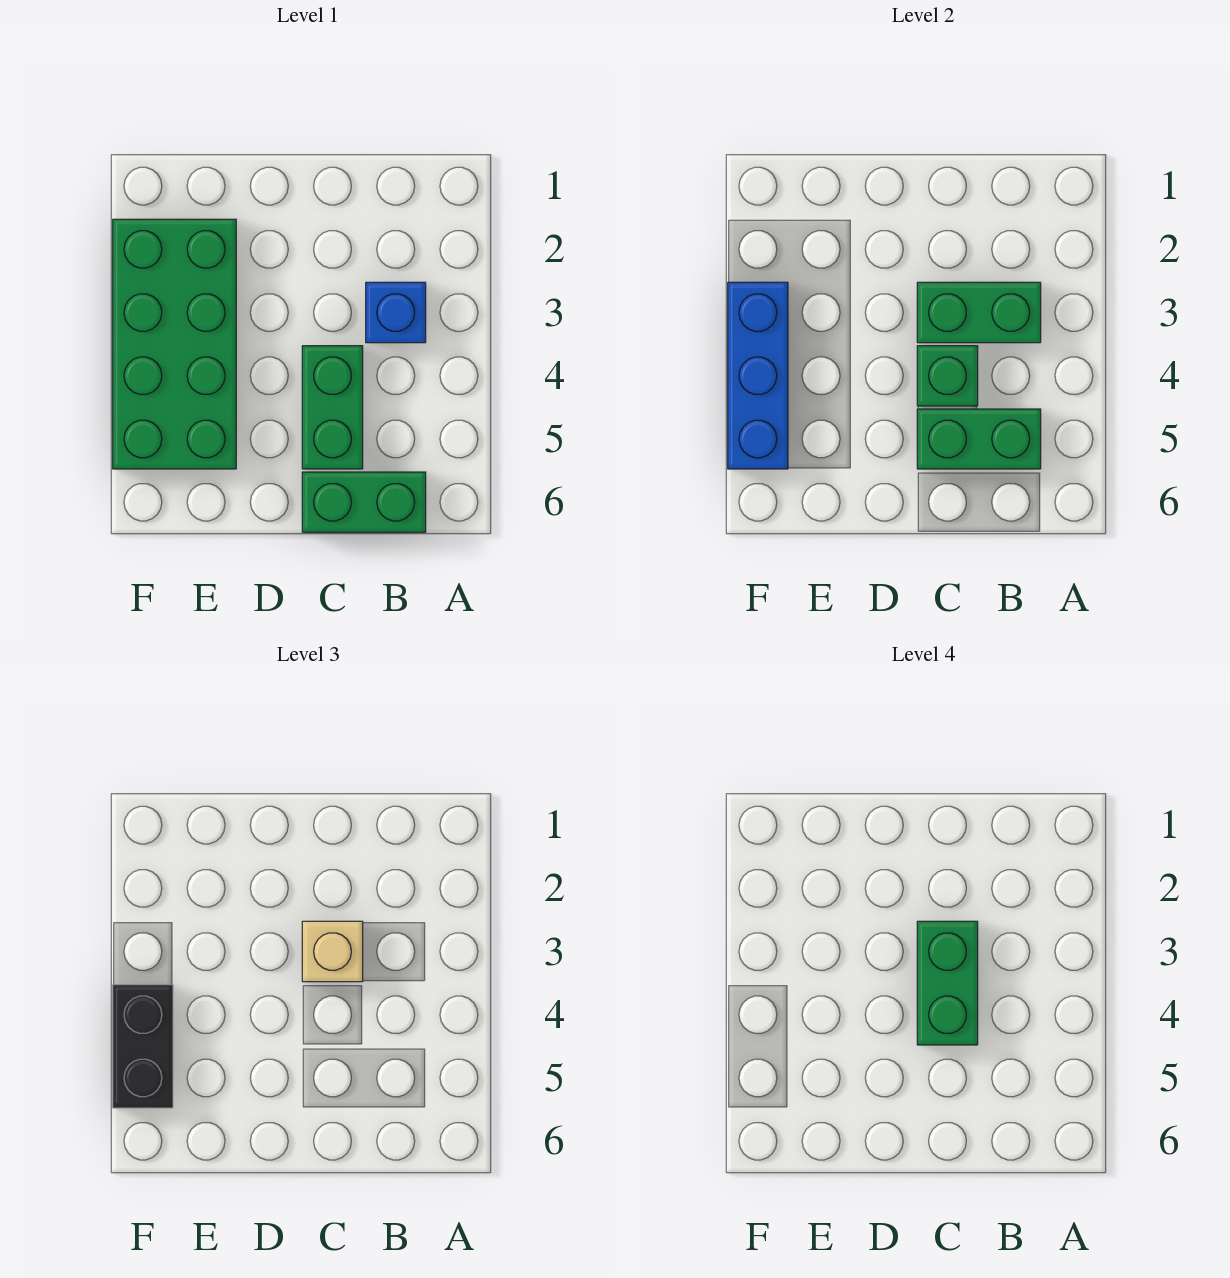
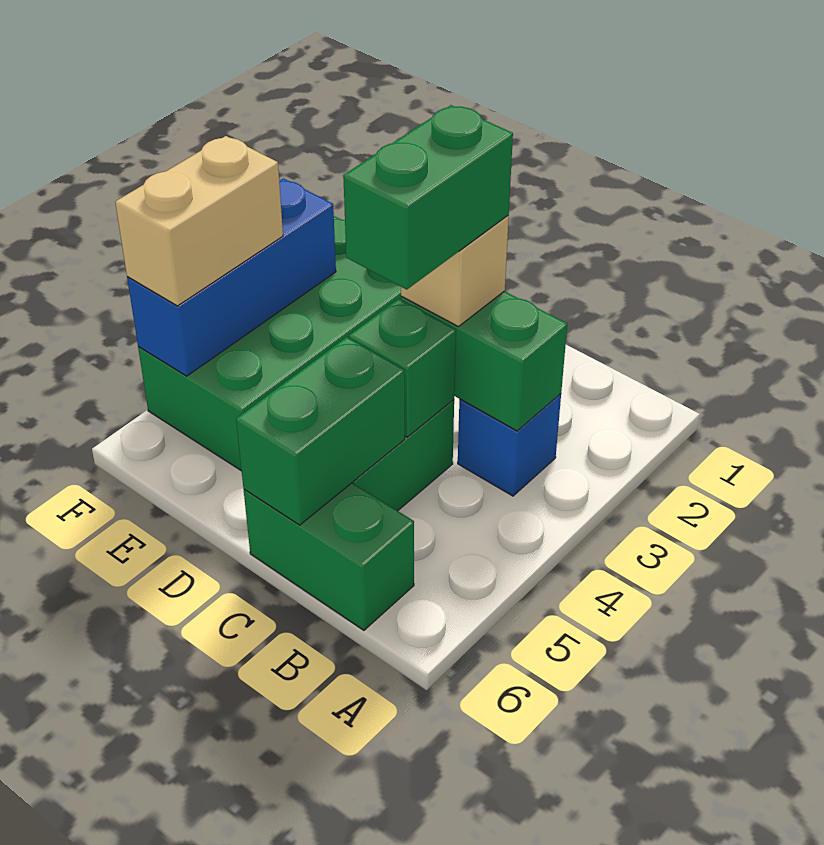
green 1x2 brick [917,409,1041,469] -> green 1x2 brick turned to [236,337,405,525]
black 1x2 brick [113,985,173,1108] -> tan 1x2 brick [115,136,283,306]

